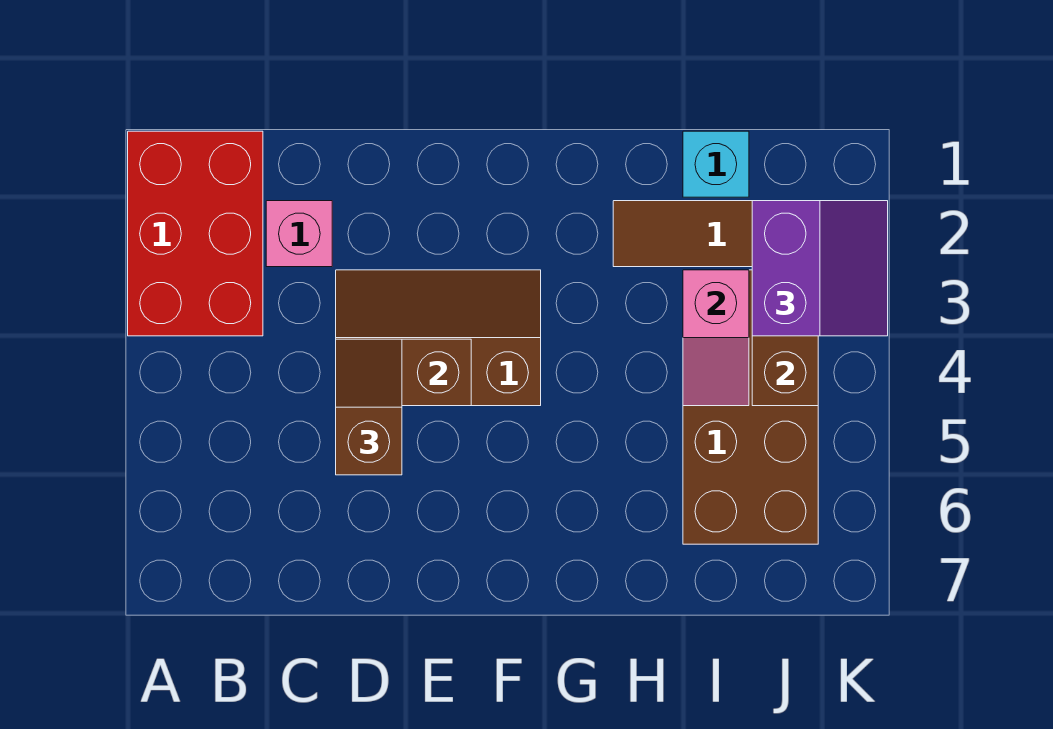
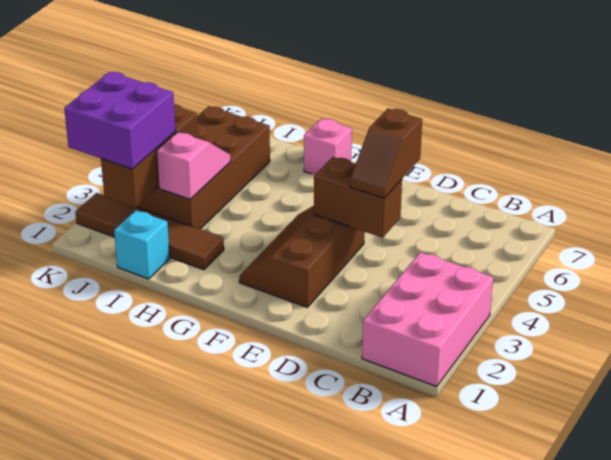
red 2x3 brick [128,131,263,336] -> pink 2x3 brick [362,252,493,387]
pink 1x1 brick [266,201,332,267] -> pink 1x1 brick moved to [304,119,352,174]
brown 2x3 slope [336,270,541,406] -> brown 2x3 slope turned to [239,206,364,307]
purple 2x2 slope [752,201,888,336] -> purple 2x2 brick [64,72,176,169]

